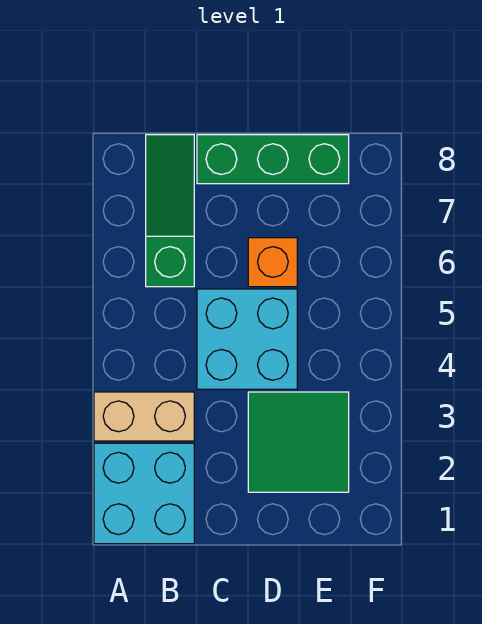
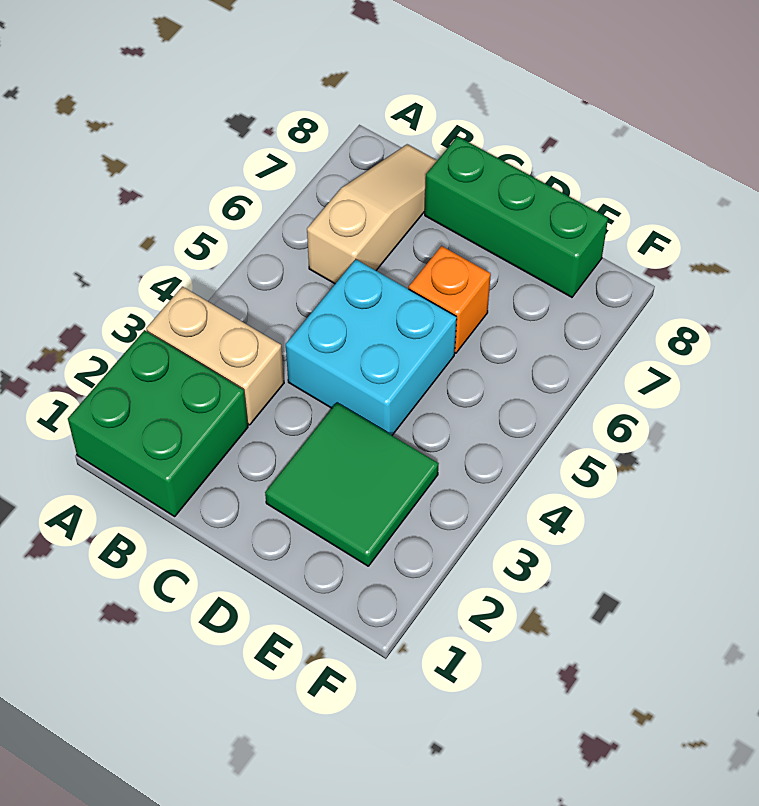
cyan 2x2 brick [94,443,194,544] -> green 2x2 brick [68,330,248,516]
green 1x3 slope [146,135,194,287] -> tan 1x3 slope [307,144,437,284]

